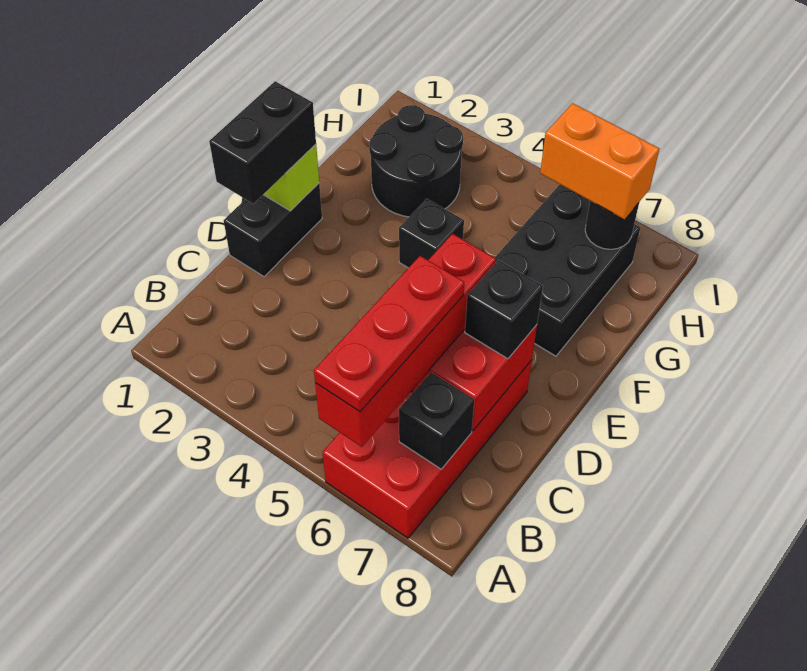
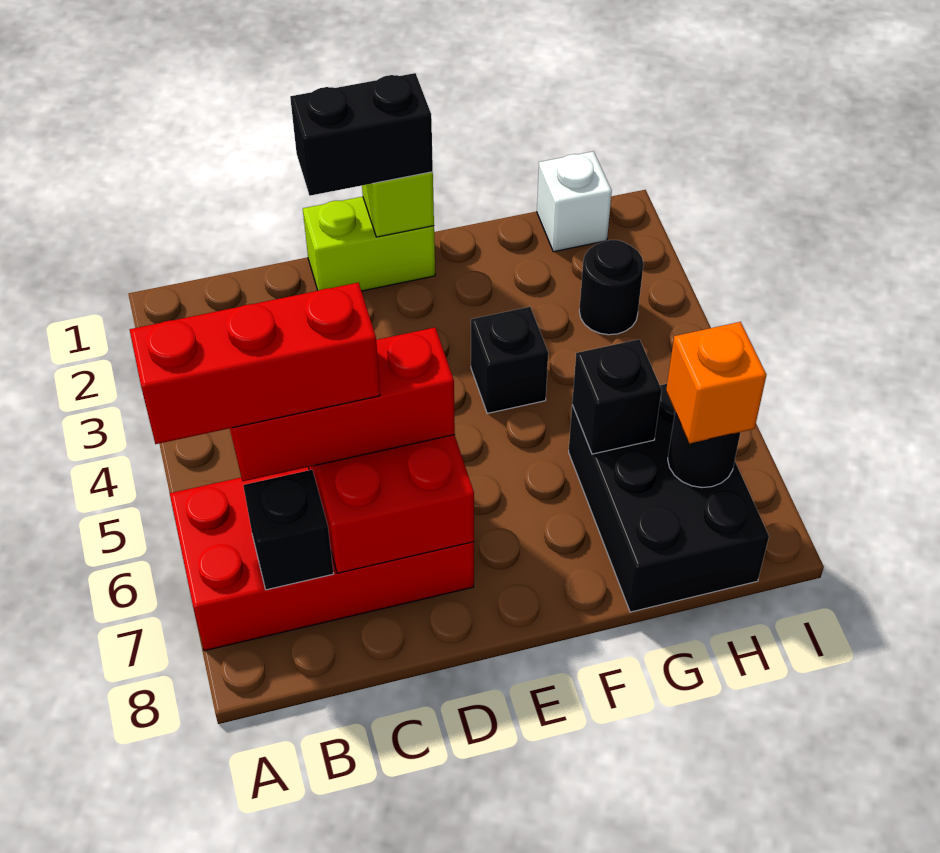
red 1x4 brick [315,234,496,447] -> red 1x3 brick [230,328,455,481]
red 1x3 plate [314,256,464,412] -> red 1x3 brick [130,283,380,444]
black 1x2 brick [224,183,322,277] -> lime 1x2 brick [303,197,435,291]
black 1x1 brick [465,260,543,359] -> black 1x1 brick moved to [572,339,662,454]
black 2x3 brick [495,185,640,356] -> black 2x3 brick turned to [569,384,769,612]
black 2x2 round brick [369,105,463,217] -> black 1x1 round brick [579,240,644,335]
none -> white 1x1 brick [537,151,612,252]
orange 1x2 brick [540,103,659,219] -> orange 1x1 brick [666,322,766,444]

